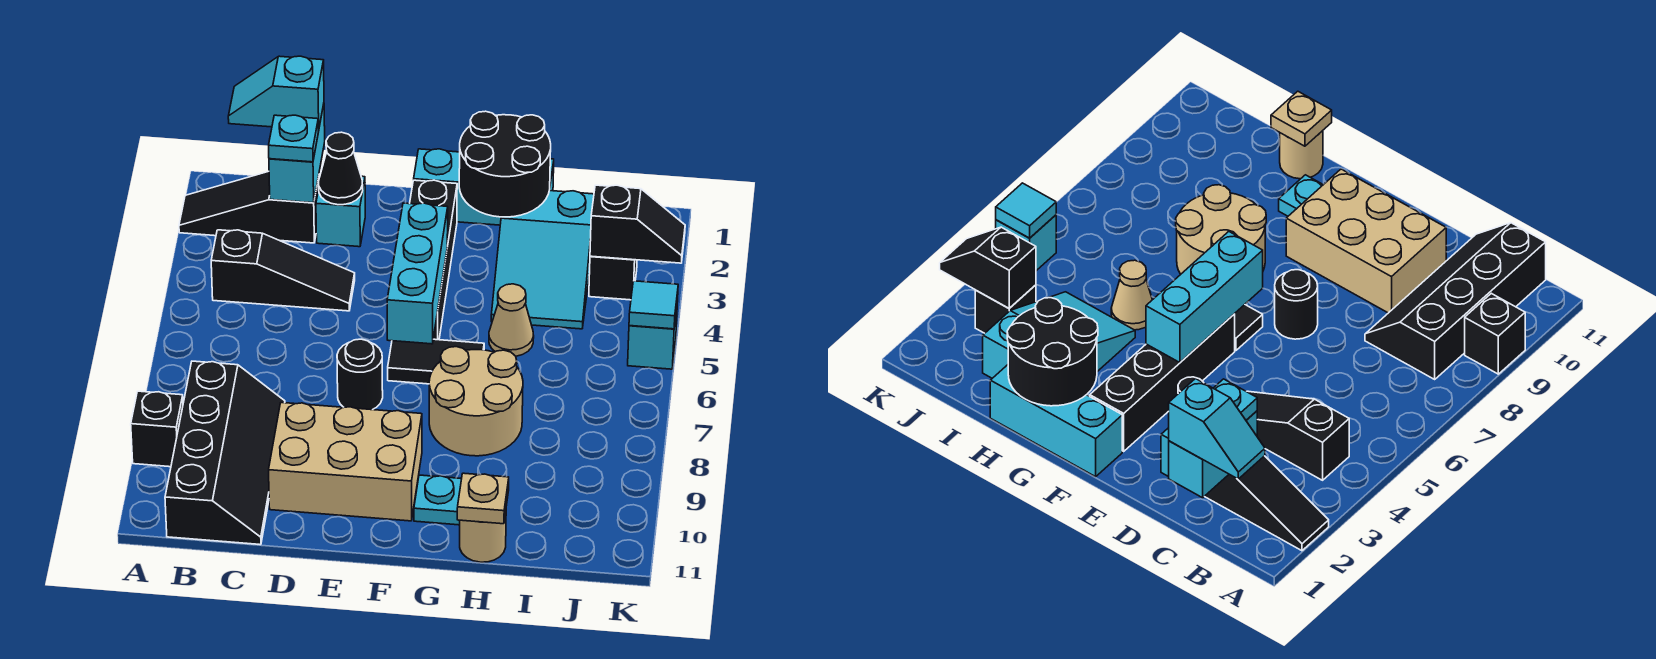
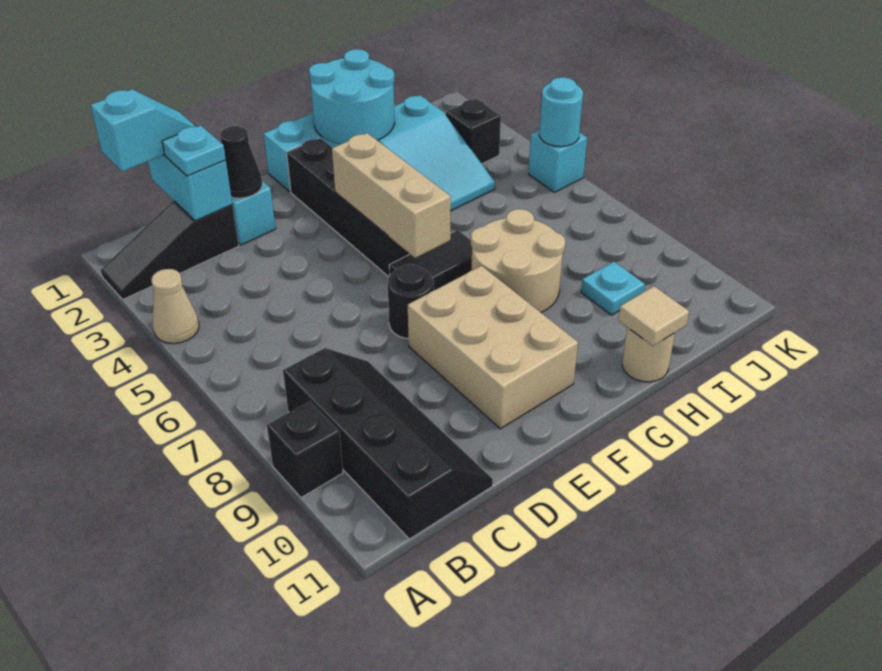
cyan 1x2 slope [228,56,324,130] -> cyan 1x2 slope turned to [91,89,196,172]
black 1x3 slope [211,230,355,311] -> none
tan 2x3 brick [269,403,422,521] -> tan 2x3 brick turned to [408,266,578,429]
cyan 1x3 brick [387,203,448,344] -> tan 1x3 brick [332,133,451,258]
black 2x2 round brick [459,111,551,217] -> cyan 2x2 round brick [309,49,395,144]
cyan 1x1 plate [414,475,461,525] -> cyan 1x1 plate moved to [581,262,645,315]
tan 1x1 cone [489,284,534,356] -> tan 1x1 cone moved to [151,269,199,344]
tan 1x1 plate [457,473,509,524] -> tan 1x1 tile [618,286,689,346]
black 1x2 slope [590,185,685,263] -> none
cyan 1x1 tile [629,281,678,329] -> cyan 1x1 round brick [539,77,583,147]

